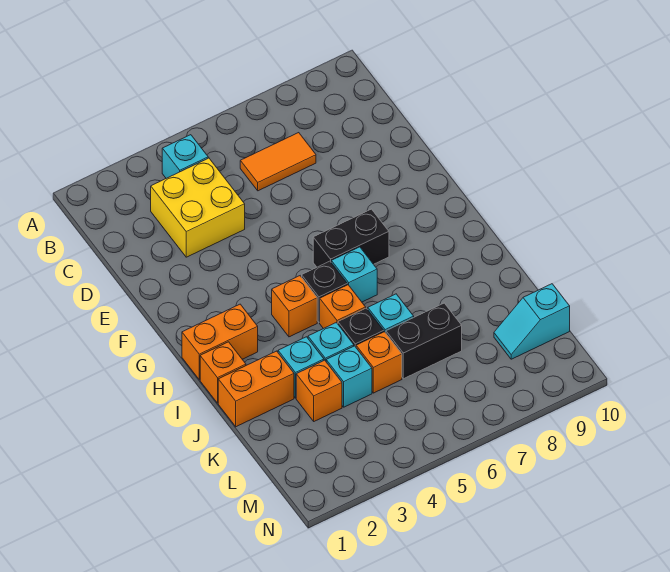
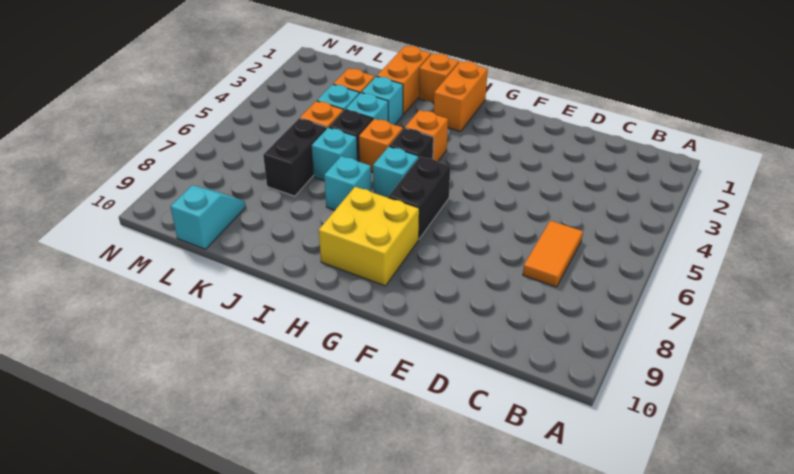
cyan 1x1 brick [162,135,208,178] -> cyan 1x1 brick moved to [324,156,371,210]
yellow 2x2 brick [151,158,245,257] -> yellow 2x2 brick moved to [319,187,419,286]

